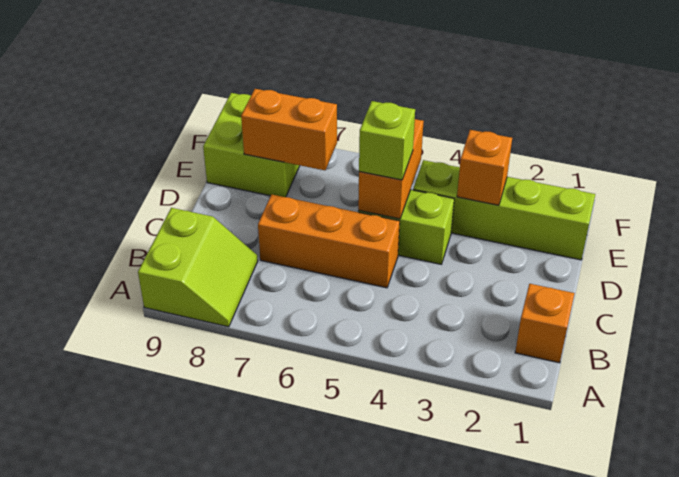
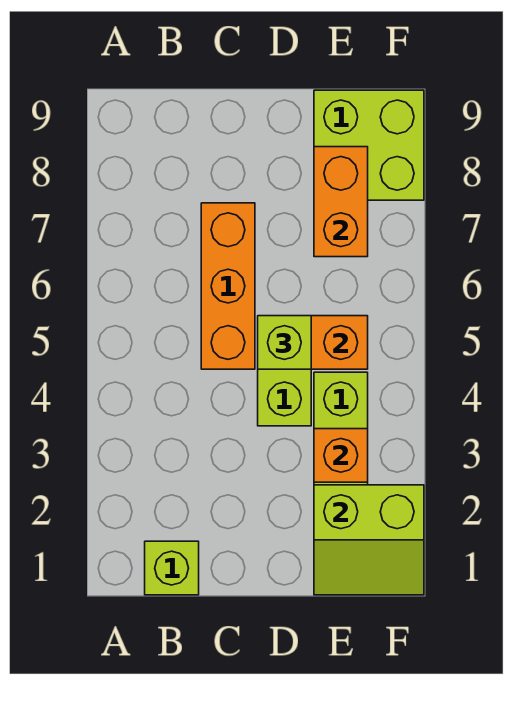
lime 2x2 slope [138,208,258,327] -> lime 2x2 slope moved to [314,485,424,595]
orange 1x1 brick [515,284,574,363] -> lime 1x1 brick [145,541,199,595]

